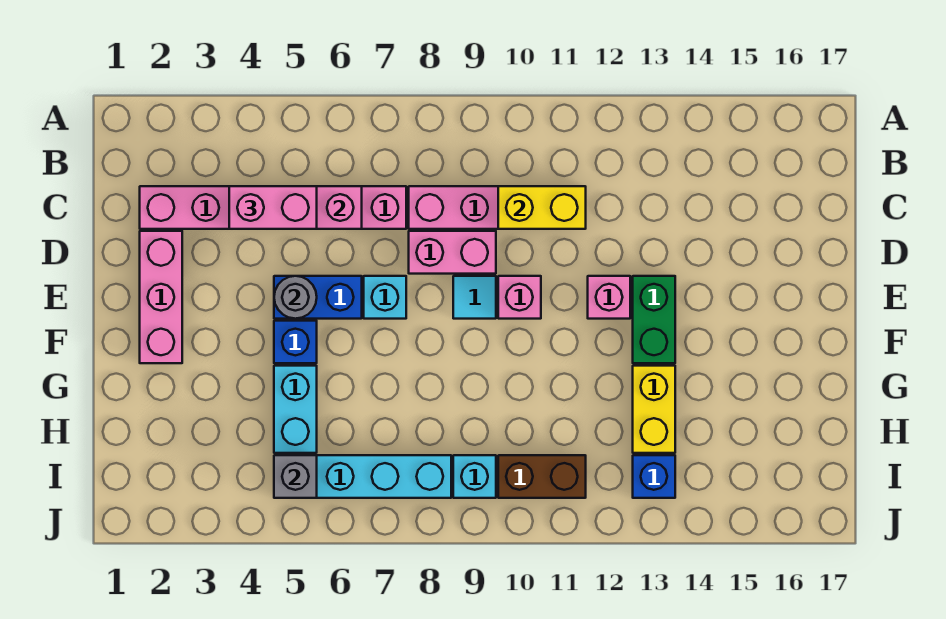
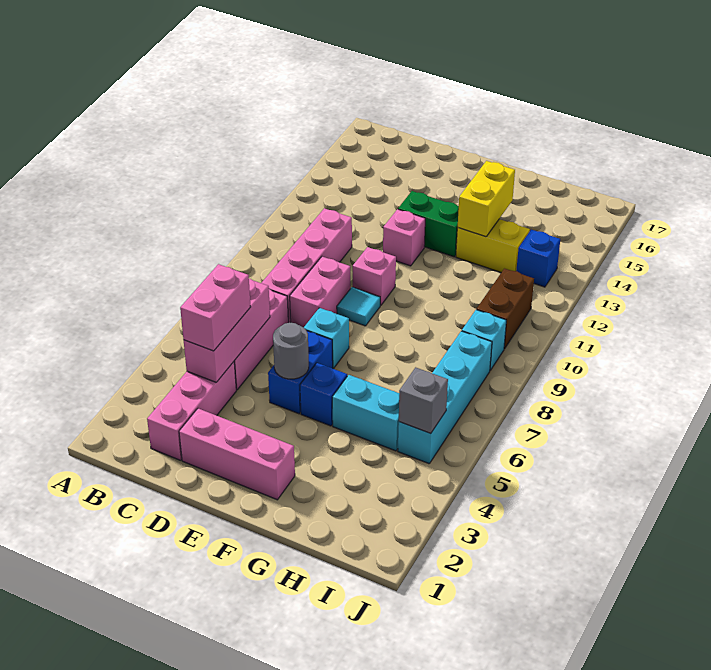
yellow 1x2 brick [498,186,586,229] -> yellow 1x2 brick moved to [458,161,515,237]

